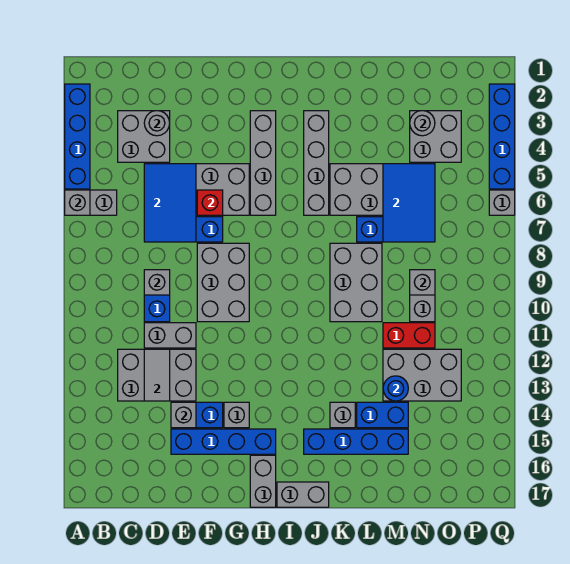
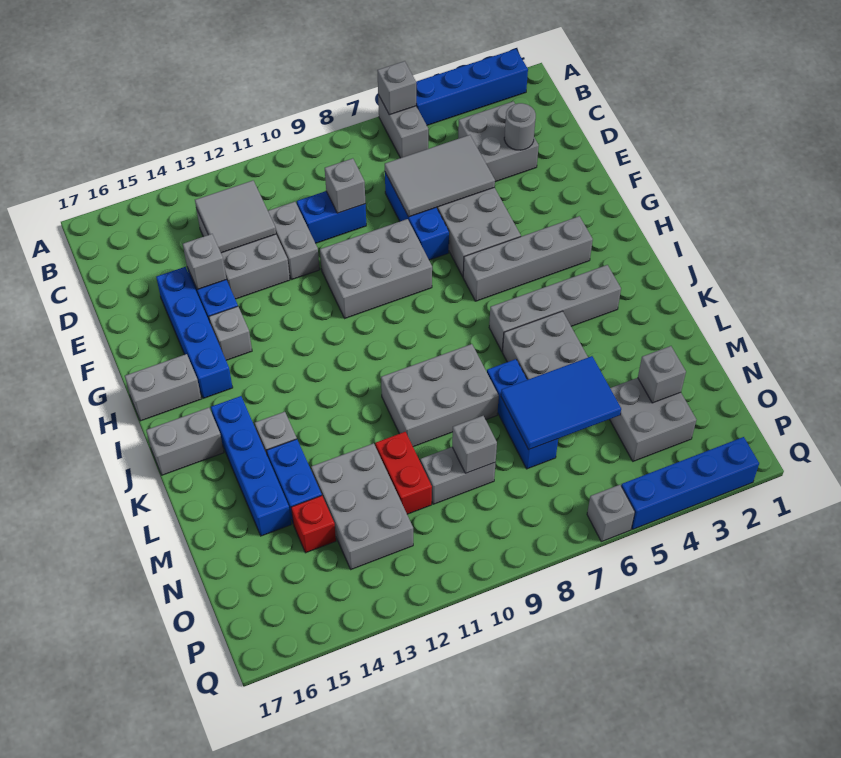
blue 2x3 tile [144,164,196,242] -> grey 2x3 tile [385,135,495,217]
grey 1x2 tile [144,349,170,401] -> grey 2x2 tile [195,181,276,253]
red 1x1 brick [197,190,223,215] -> red 1x1 brick moved to [291,496,336,553]
grey 1x2 brick [277,482,329,507] -> grey 1x2 brick turned to [146,408,224,475]
blue 1x1 round brick [383,376,408,401] -> none
grey 1x1 round brick [410,111,435,136] -> grey 1x1 brick [638,346,686,403]

